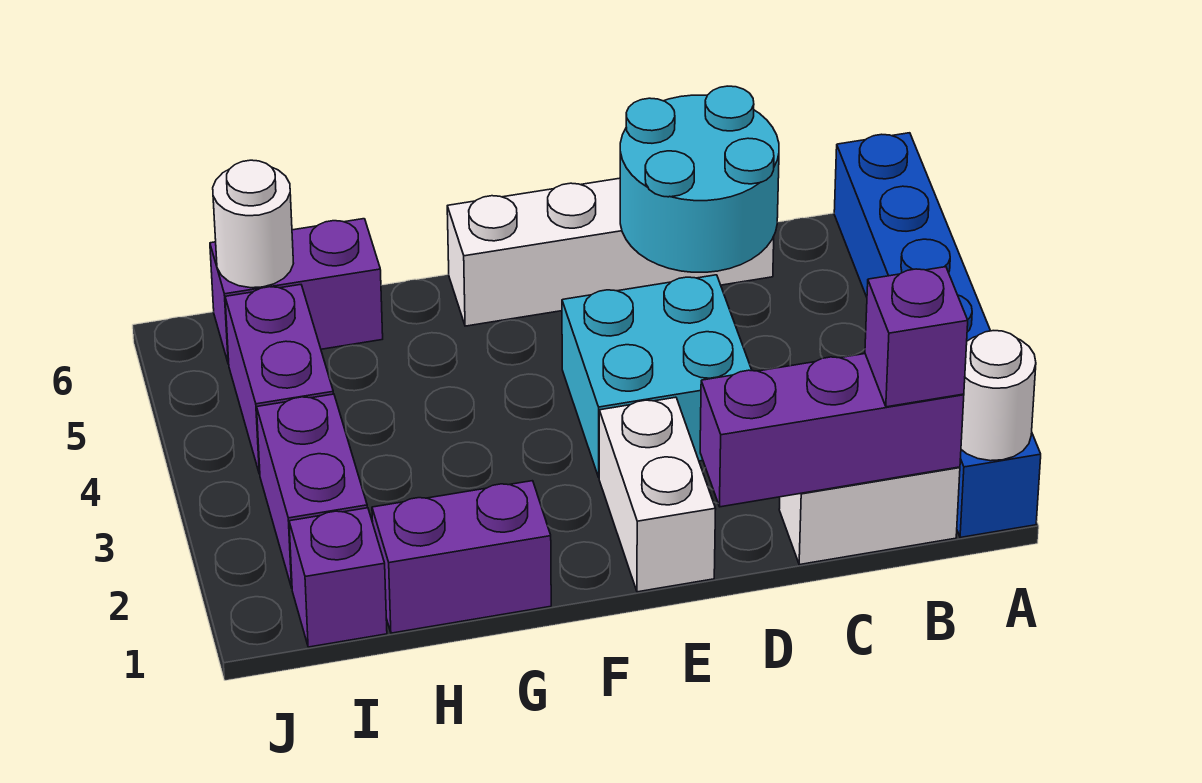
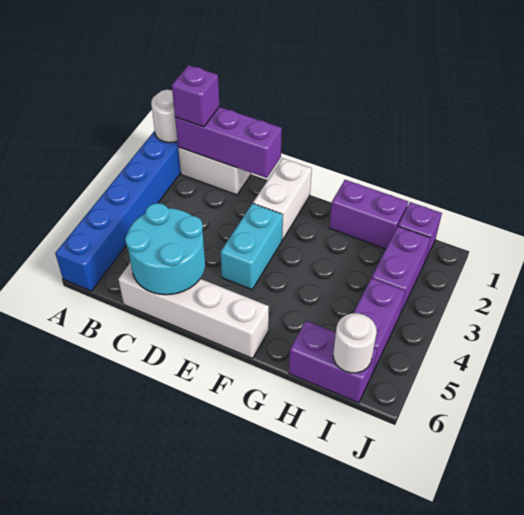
cyan 2x2 brick [562,275,752,477] -> cyan 1x2 brick [221,203,283,290]

